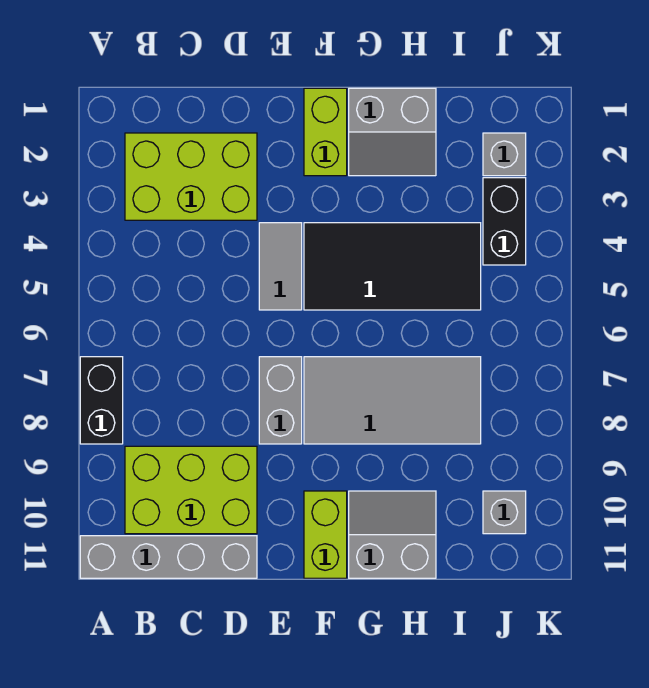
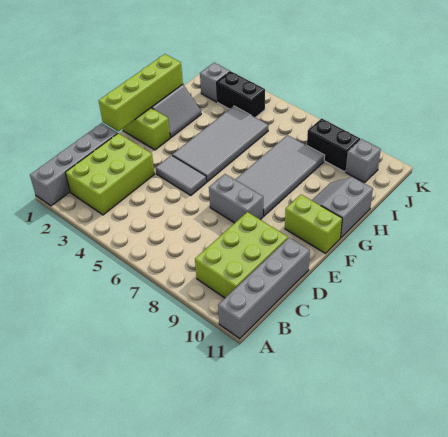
none -> grey 1x4 brick [30,123,118,206]
black 1x2 brick [80,357,123,444] -> black 1x2 brick moved to [307,118,360,171]
none -> lime 1x4 brick [99,54,183,131]
black 2x4 tile [304,223,481,310] -> grey 2x4 tile [172,106,268,182]

